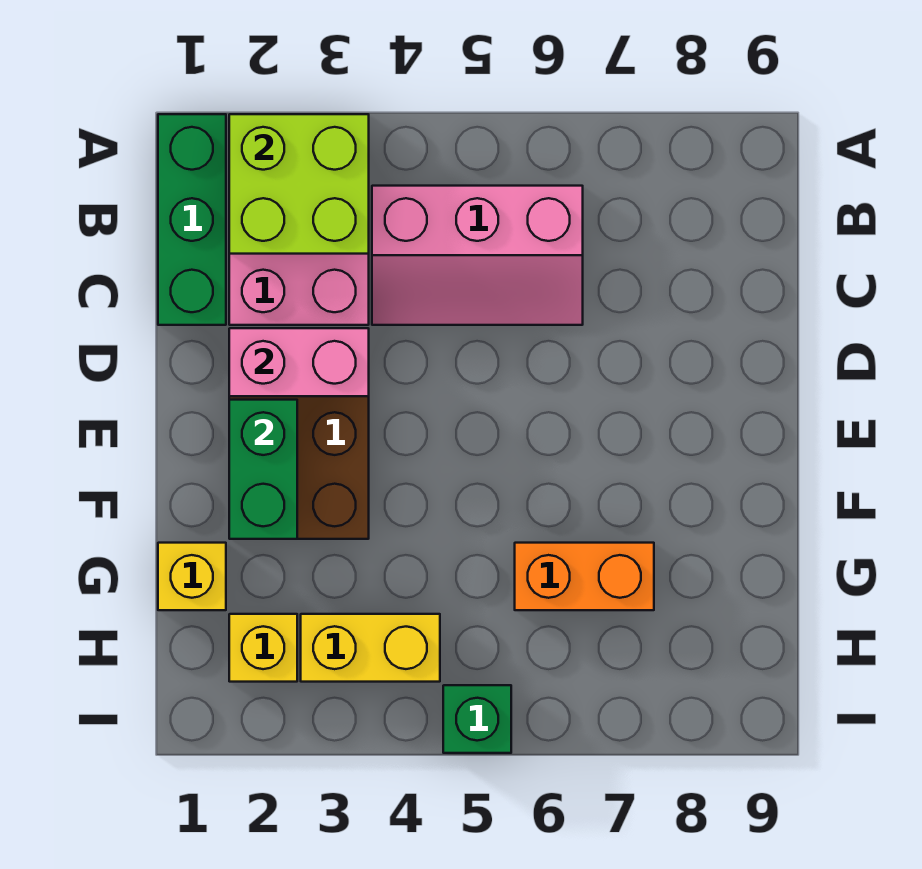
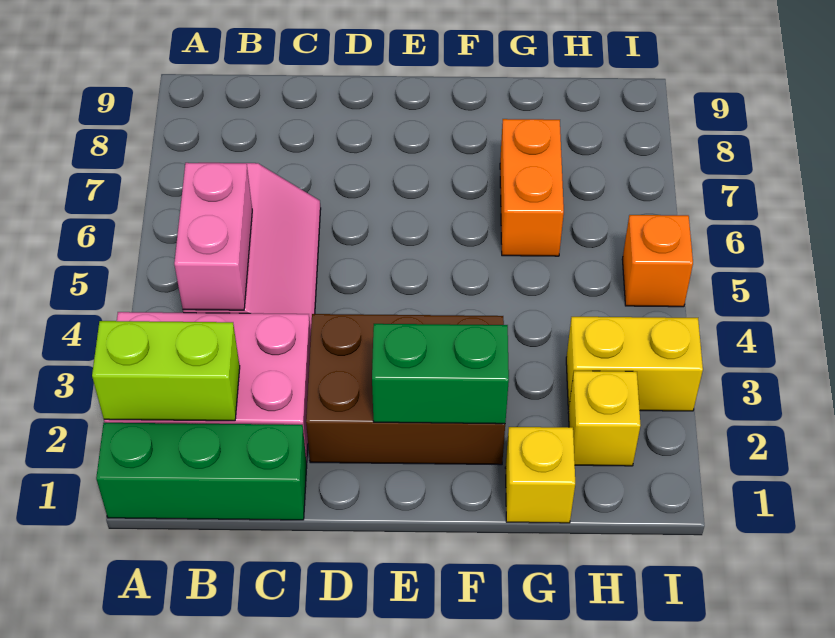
lime 2x2 brick [229,114,369,254] -> lime 1x2 brick [92,321,240,421]
pink 1x2 brick [229,328,369,396] -> pink 1x2 brick moved to [174,163,252,310]
yellow 1x2 brick [301,614,440,682] -> yellow 1x2 brick turned to [566,317,703,411]
green 1x1 brick [443,685,511,753] -> orange 1x1 brick [622,215,693,307]

